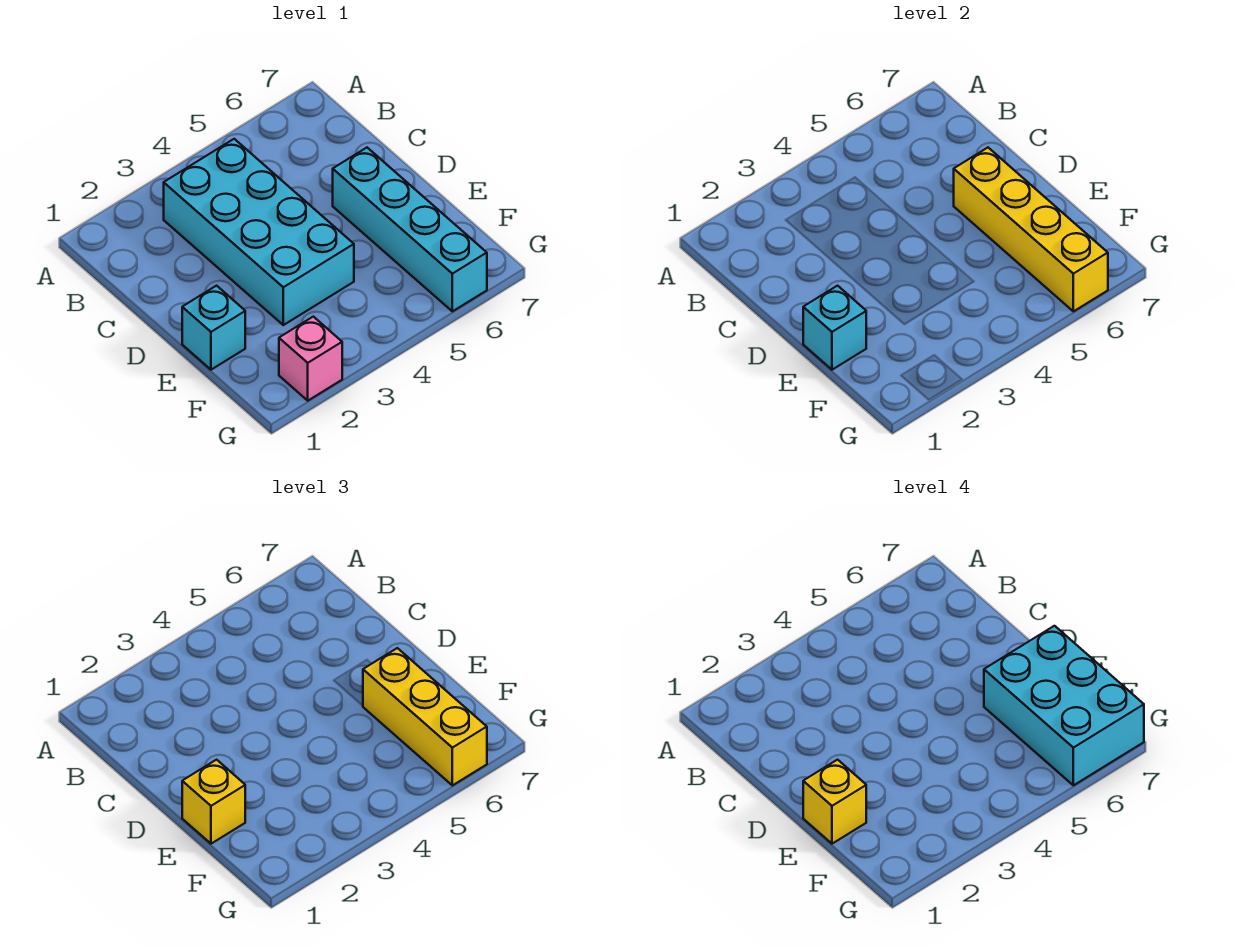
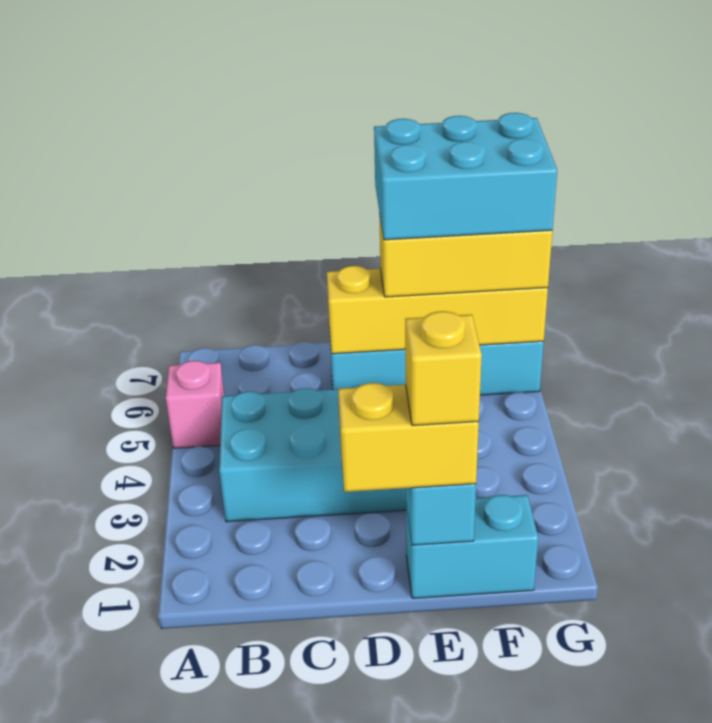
cyan 1x1 brick [182,286,245,370] -> cyan 1x2 brick [406,495,538,598]
yellow 1x1 brick [182,760,245,844] -> yellow 1x2 brick [338,383,479,492]
pink 1x1 brick [279,317,342,401] -> pink 1x1 brick moved to [166,361,224,448]

